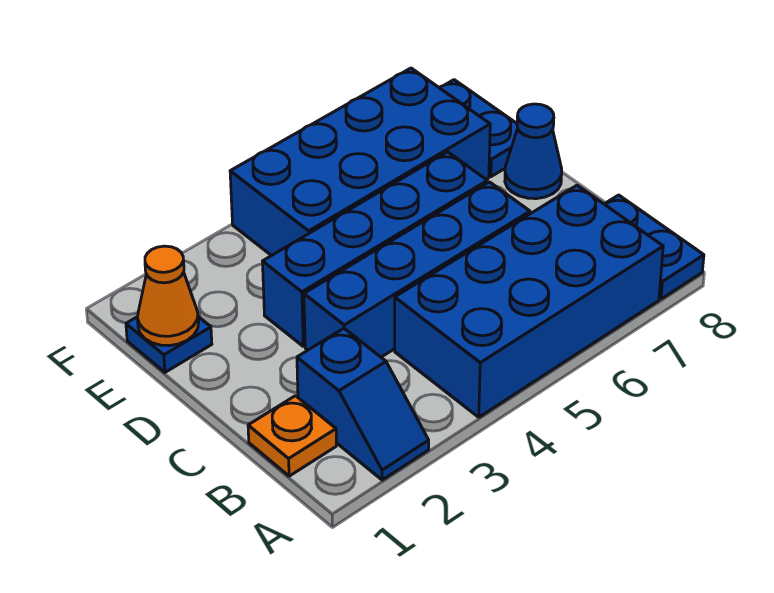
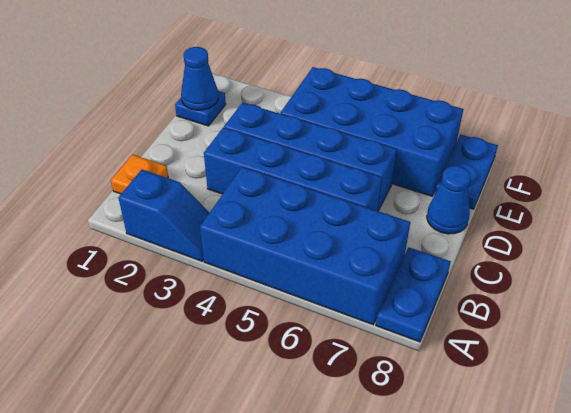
blue 1x2 slope [297,328,429,480] -> blue 1x2 slope turned to [119,170,209,261]
orange 1x1 cone [137,246,199,346] -> blue 1x1 cone [181,47,218,110]

